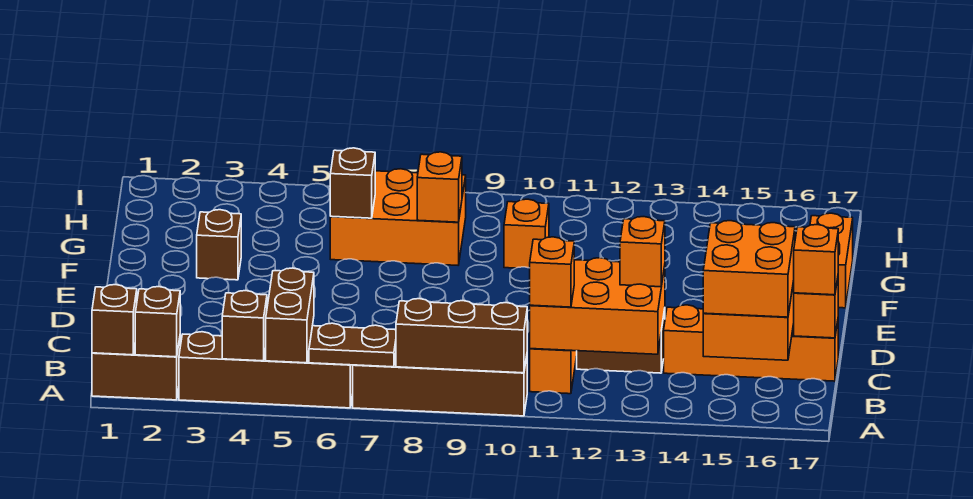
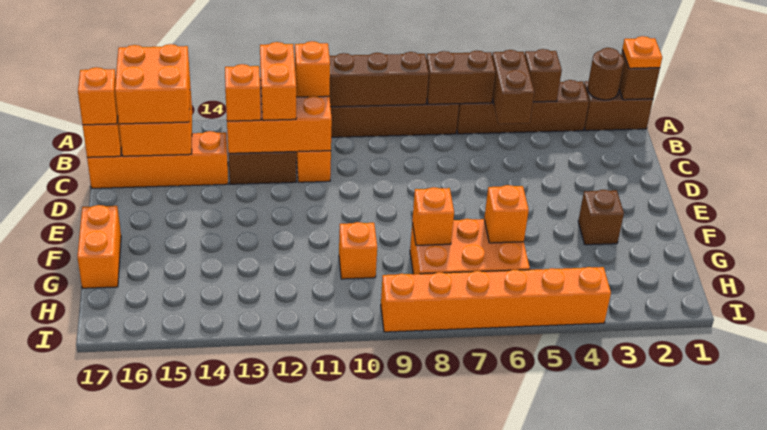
none -> orange 1x1 plate [622,36,662,68]
brown 1x1 brick [135,287,180,357] -> brown 1x1 round brick [587,48,624,100]
brown 1x2 plate [309,323,396,367] -> brown 1x2 brick [426,50,496,104]
none -> orange 1x2 brick [260,42,296,120]
brown 1x1 brick [330,148,375,218] -> orange 1x1 brick [484,185,529,243]
none -> orange 1x6 brick [381,267,611,332]

